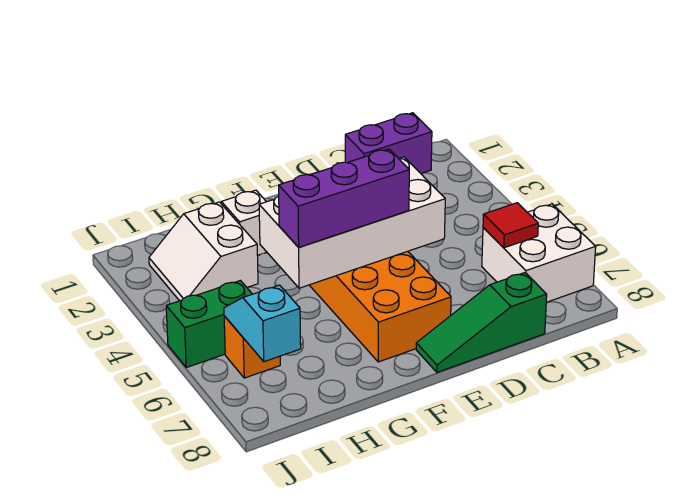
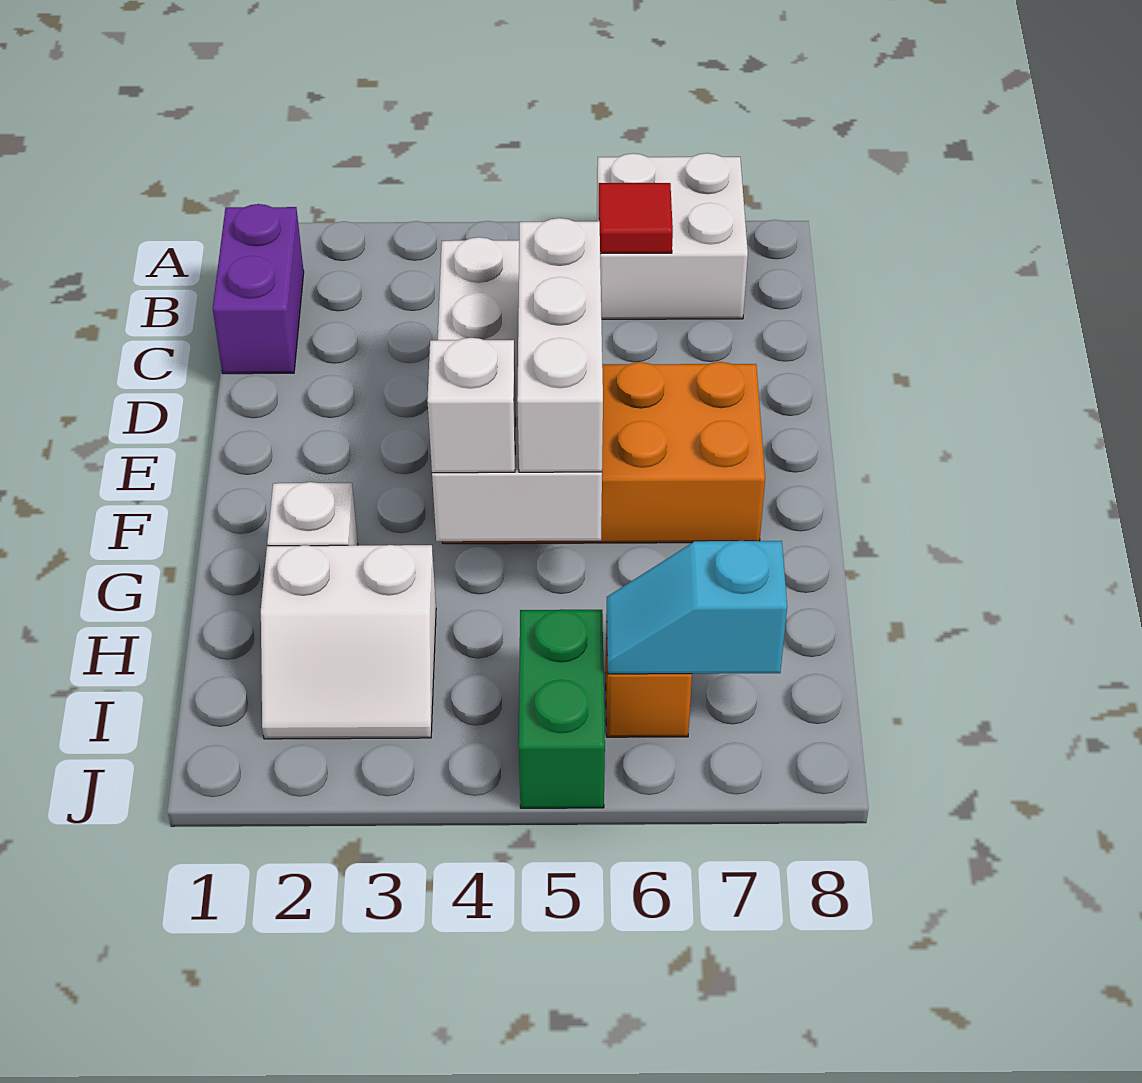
green 1x3 slope [416,273,547,372] -> none
purple 1x3 brick [279,149,409,247] -> white 1x3 brick [517,218,603,472]
none -> white 1x1 brick [427,338,516,473]

